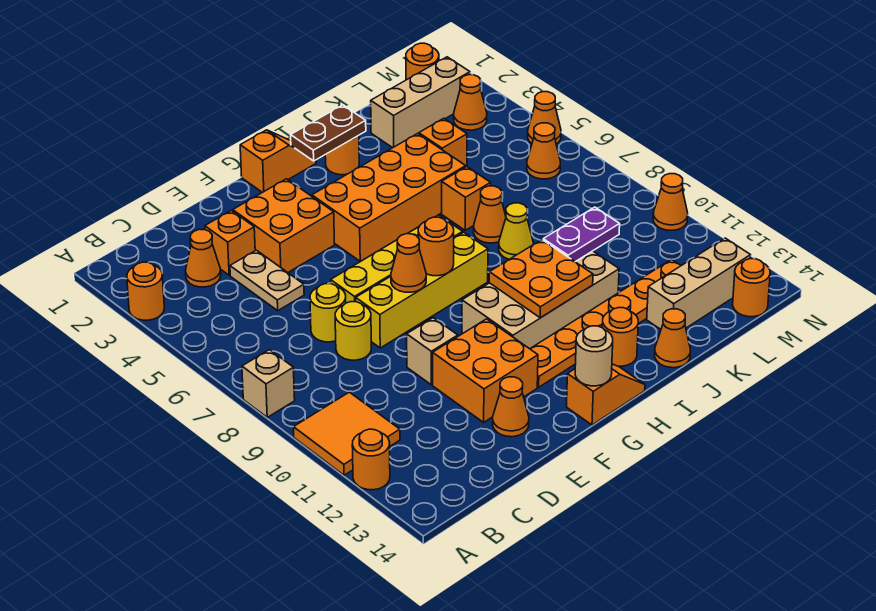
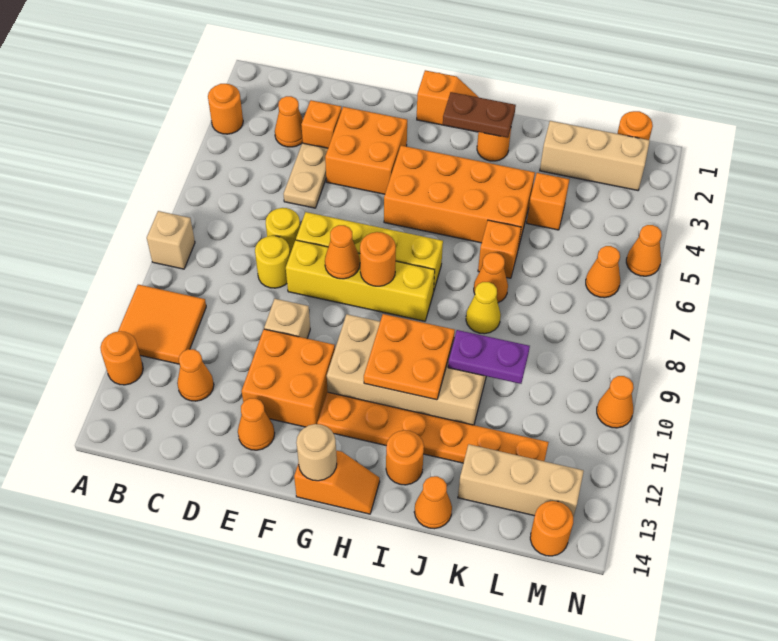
orange 1x1 cone [454,75,487,130] -> orange 1x1 cone moved to [177,349,214,401]

